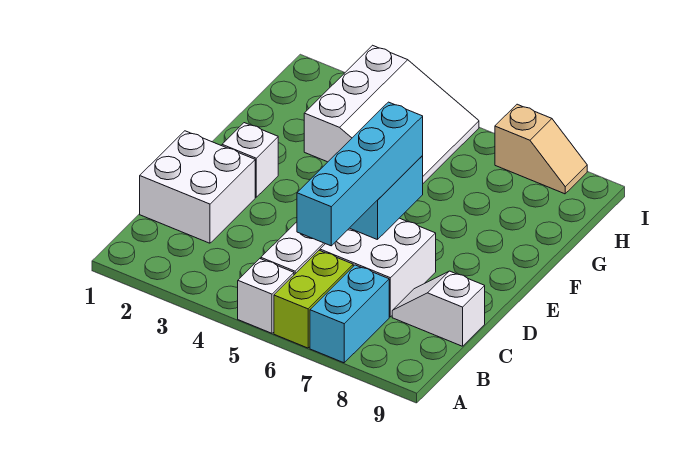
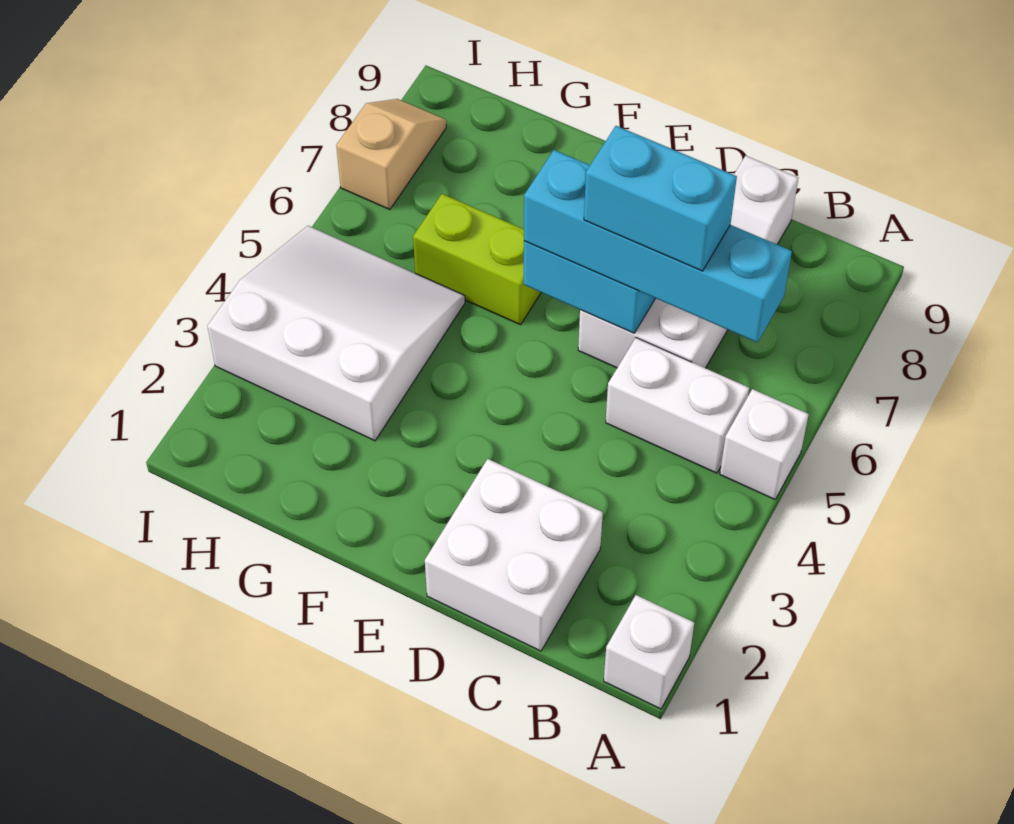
lime 1x2 brick [274,250,353,348] -> lime 1x2 brick moved to [413,194,541,325]
cyan 1x2 brick [310,265,389,363] -> cyan 1x2 brick moved to [584,126,737,271]
white 1x1 brick [222,123,278,197] -> white 1x1 brick moved to [604,595,694,709]

